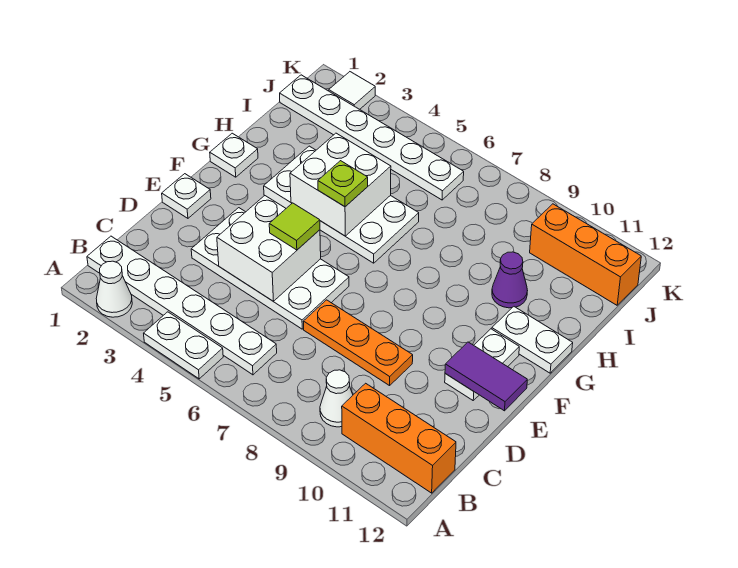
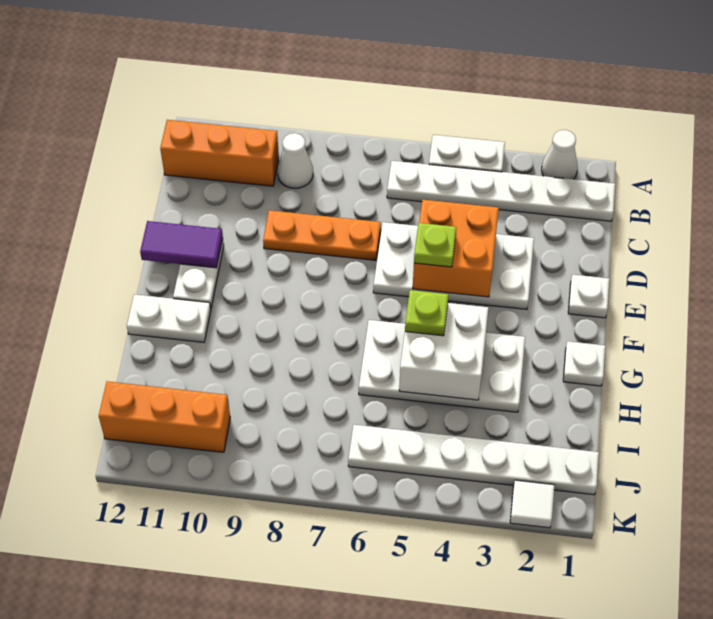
white 2x2 brick [217,196,321,301] -> orange 2x2 brick [413,200,499,297]
lime 1x1 tile [269,203,320,250] -> lime 1x1 plate [414,223,456,267]
purple 1x1 cone [492,252,528,308] -> none

